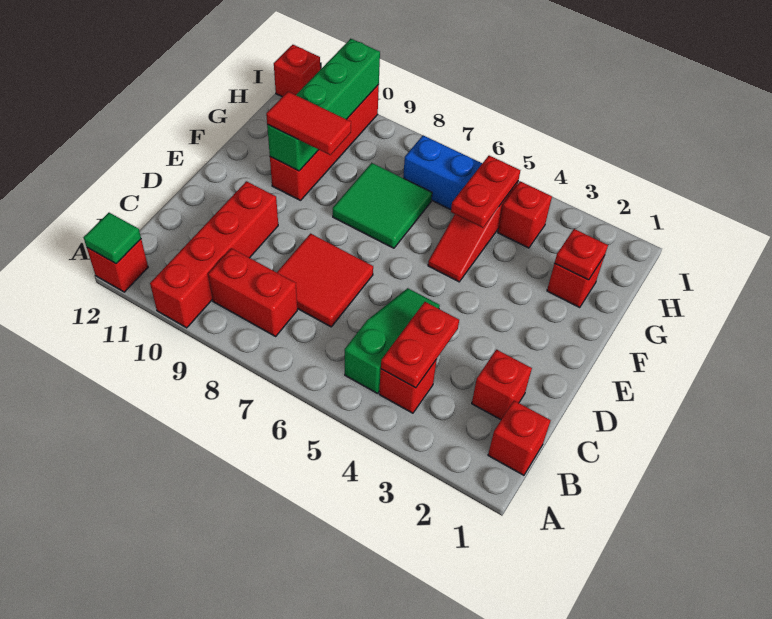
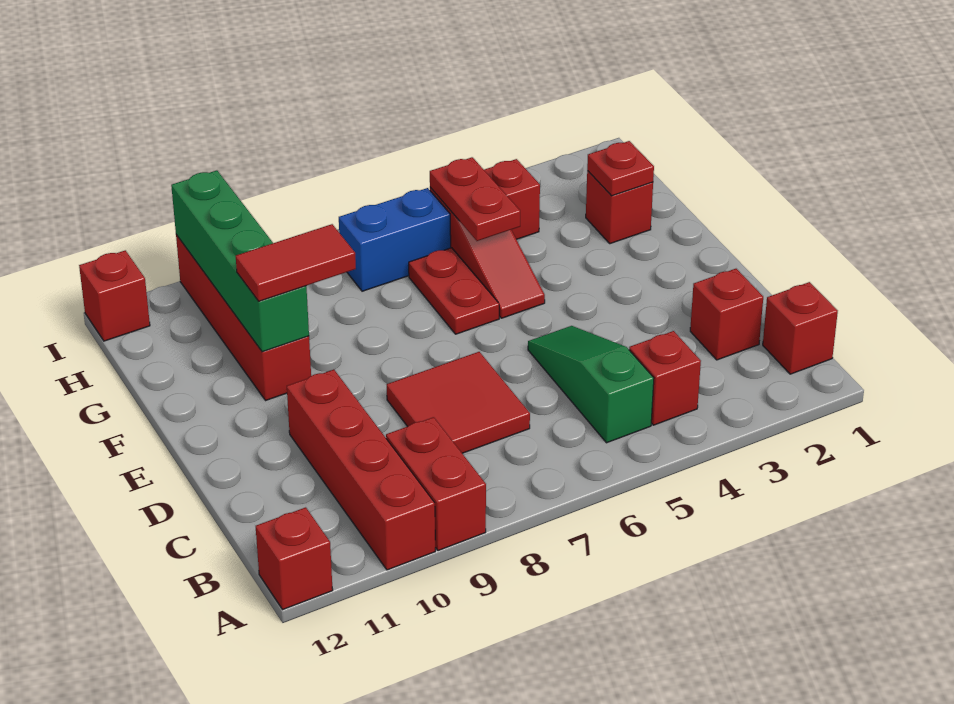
green 1x1 tile [84,213,141,264] -> none
red 1x2 plate [381,302,459,388] -> red 1x2 plate moved to [409,248,499,334]
red 1x2 brick [208,248,297,336] -> red 1x2 brick turned to [386,417,486,551]
green 2x2 tile [333,163,432,248] -> none

